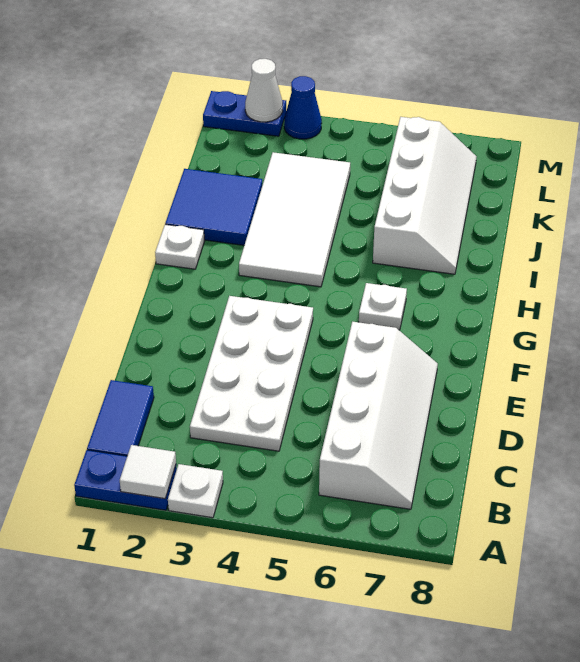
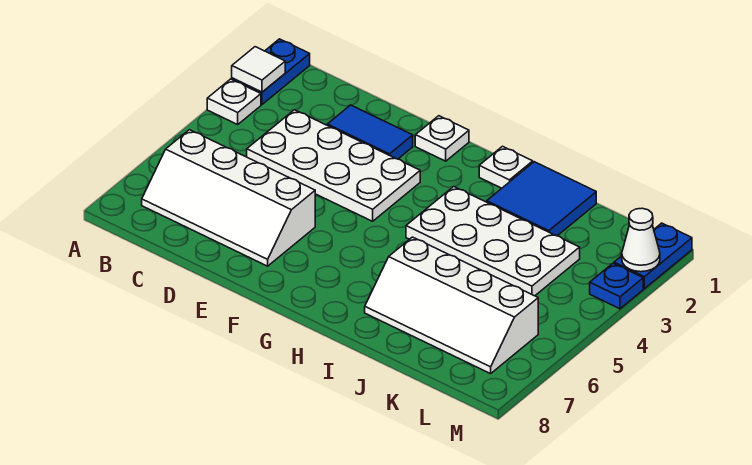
blue 1x2 tile [87,380,154,456] -> blue 1x2 tile moved to [327,105,413,159]
white 1x1 plate [359,283,407,330] -> white 1x1 plate moved to [415,116,469,161]
white 2x4 tile [239,152,350,287] -> white 2x4 plate [406,187,580,296]
blue 1x1 cone [284,76,322,139] -> blue 1x1 plate [590,263,643,309]

